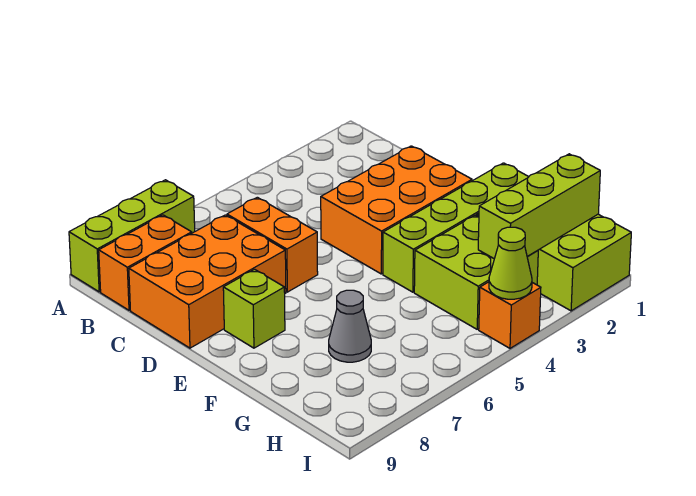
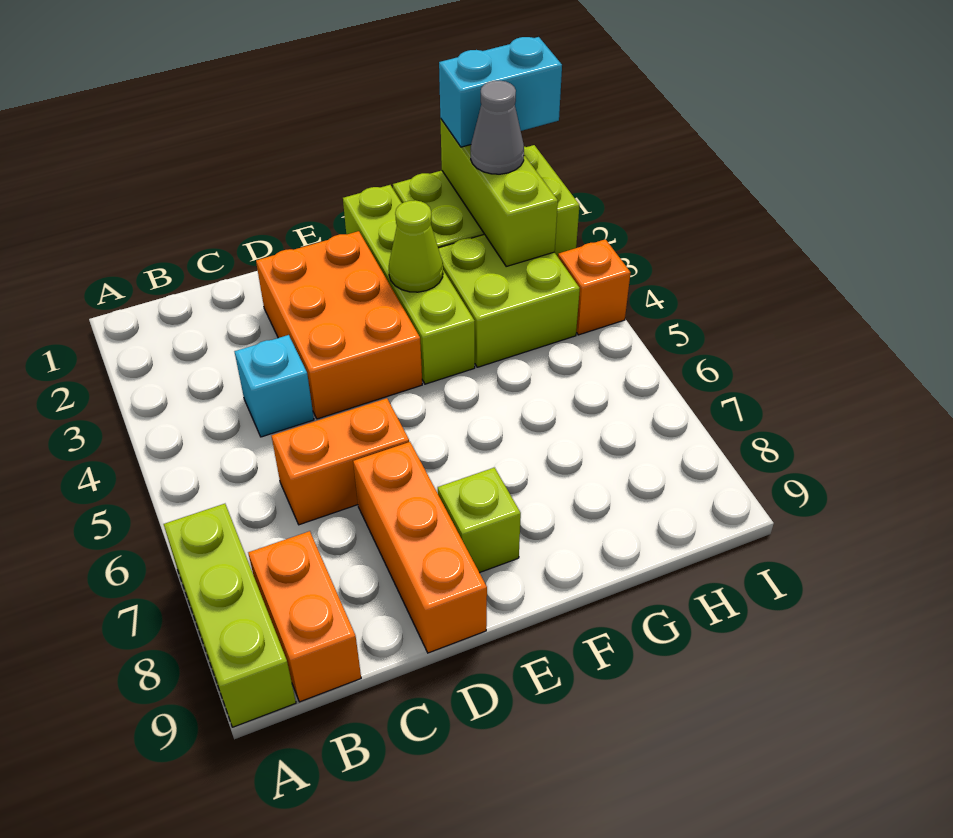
none -> cyan 1x1 brick [234,335,314,437]
orange 2x3 brick [129,215,286,348] -> orange 1x3 brick [353,442,487,653]
grey 1x1 cone [329,290,371,362] -> grey 1x1 cone moved to [471,80,524,174]
none -> cyan 1x2 brick [439,37,562,147]
lime 1x1 cone [489,227,532,299] -> lime 1x1 cone moved to [389,200,443,292]

